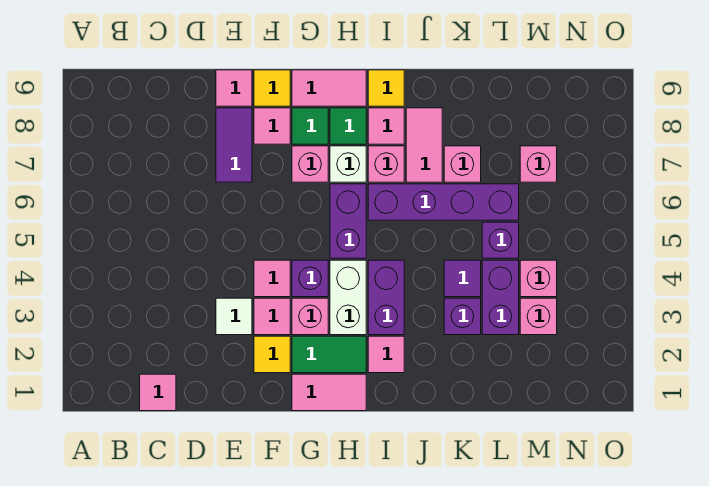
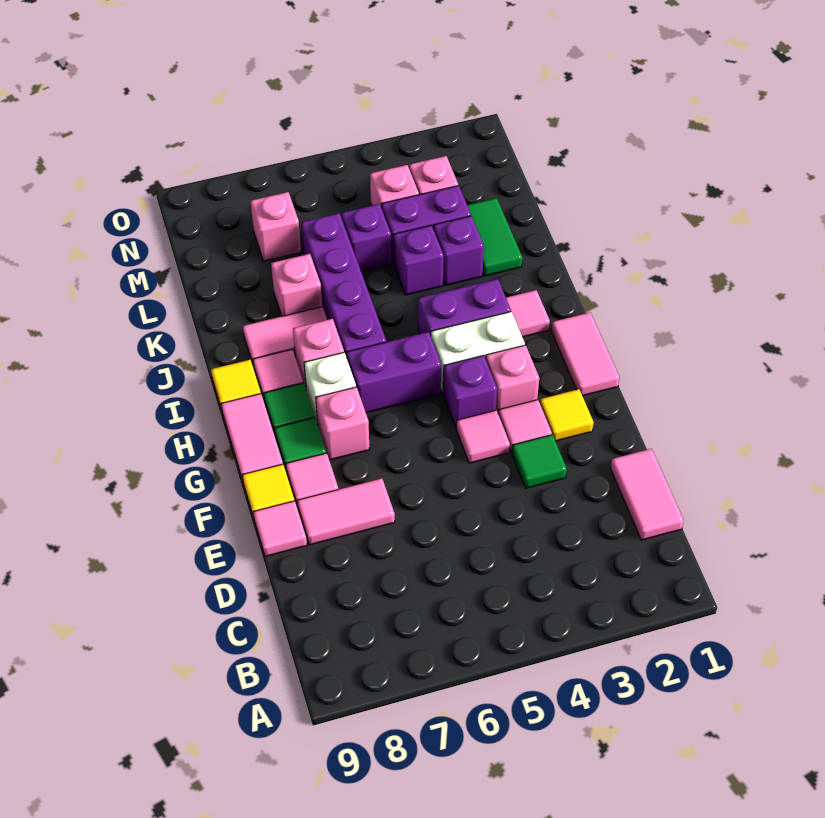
pink 1x1 tile [140,374,176,411] -> pink 1x2 tile [610,449,684,540]
white 1x1 tile [216,298,252,335] -> green 1x1 tile [512,435,567,488]
purple 1x2 tile [216,108,252,182] -> pink 1x2 tile [297,479,395,545]
green 1x2 tile [292,336,366,373] -> green 1x2 tile moved to [467,198,522,276]
purple 1x1 tile [444,260,481,297] -> purple 1x1 brick [393,225,444,295]

